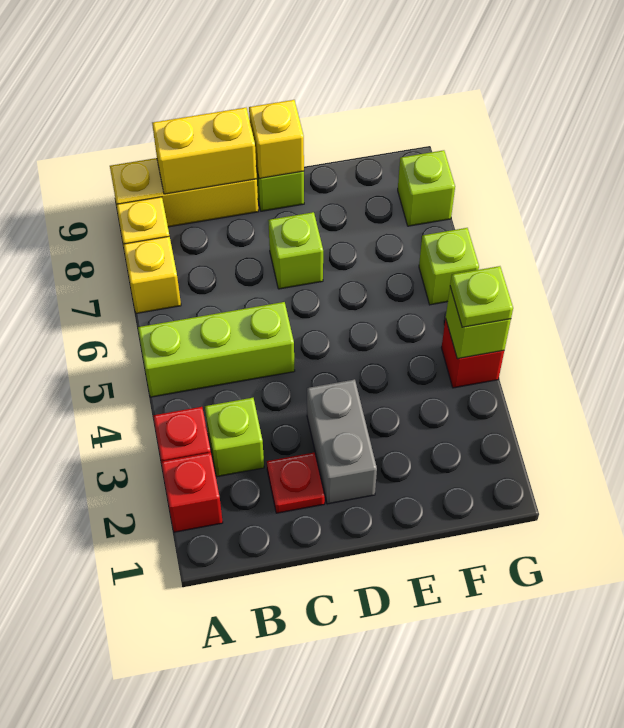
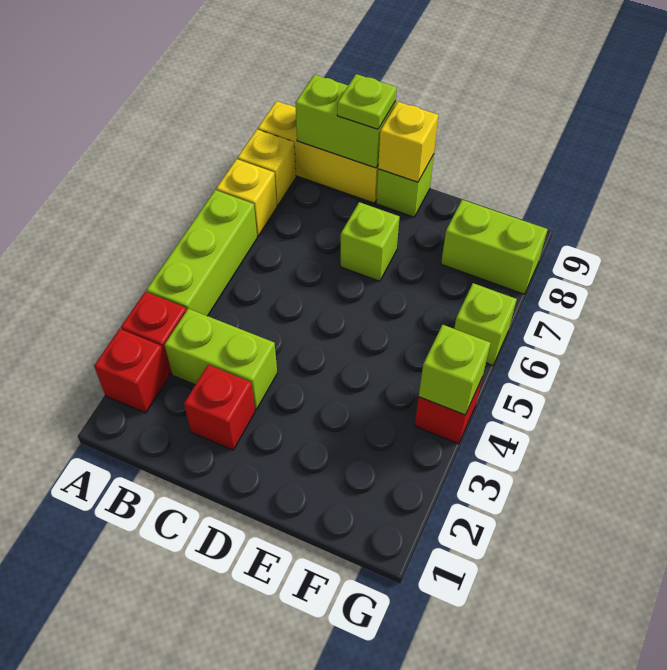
lime 1x3 brick [138,302,295,397] -> lime 1x3 brick turned to [147,190,257,316]
lime 1x1 brick [205,398,264,477] -> lime 1x2 brick [165,309,277,410]
yellow 1x2 brick [152,108,257,194] -> lime 1x2 brick [295,75,396,168]
red 1x1 plate [267,452,325,513] -> red 1x1 brick [184,365,255,450]
grey 1x2 brick [307,379,377,504] -> none
lime 1x1 plate [450,266,513,327] -> lime 1x1 plate moved to [337,74,397,129]
lime 1x1 brick [398,150,455,226] -> lime 1x2 brick [441,200,548,294]

